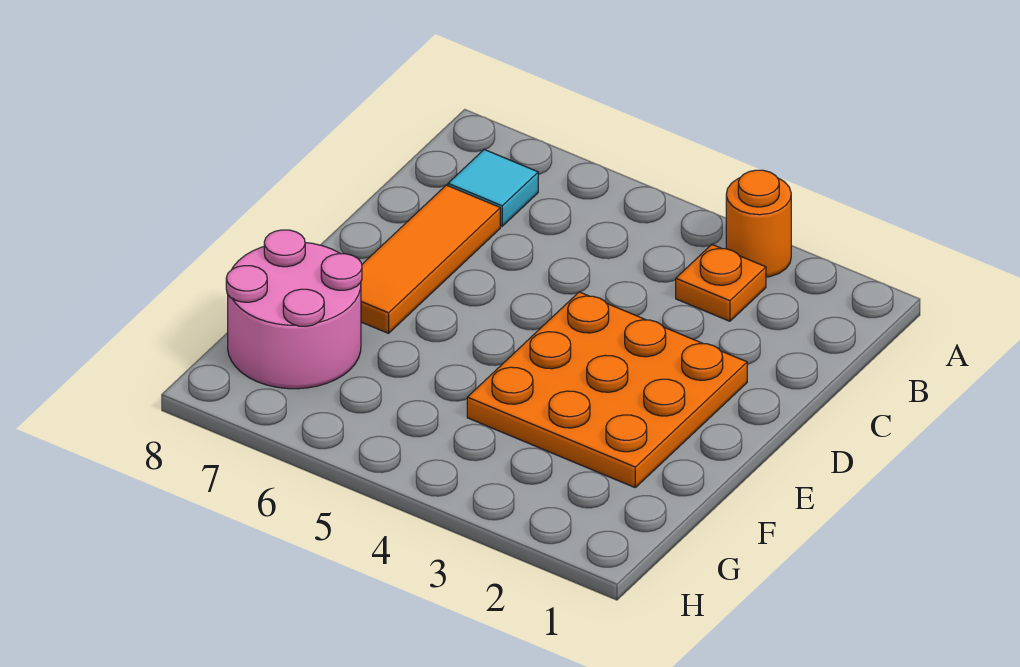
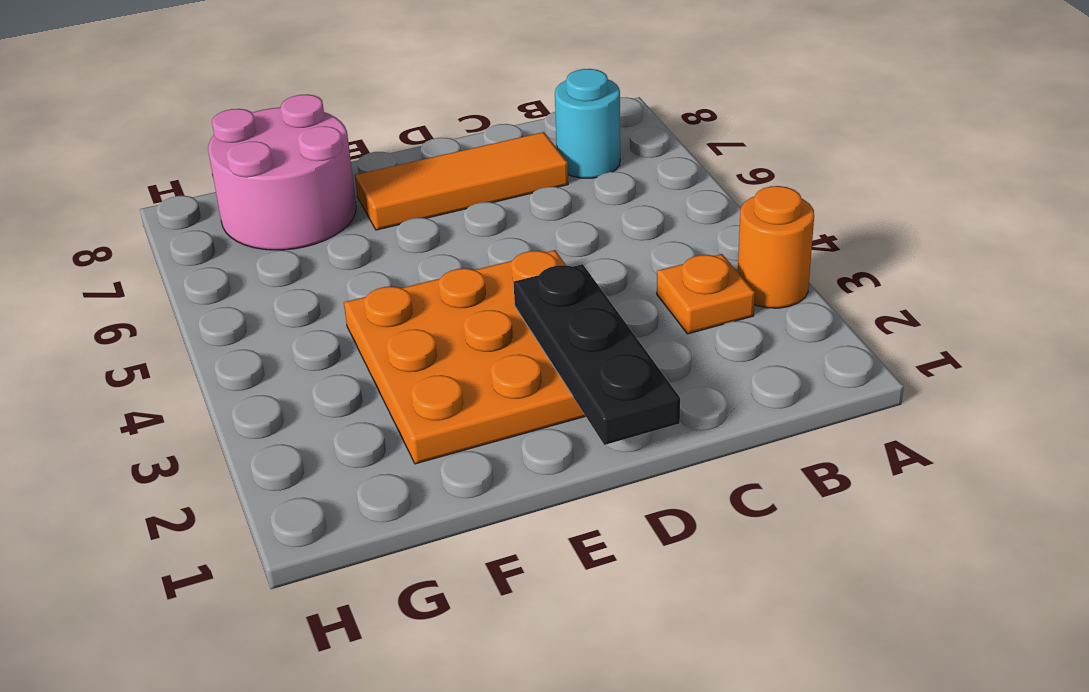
cyan 1x1 tile [448,150,538,226] -> cyan 1x1 round brick [555,69,620,178]
none -> black 1x3 plate [513,264,680,445]

